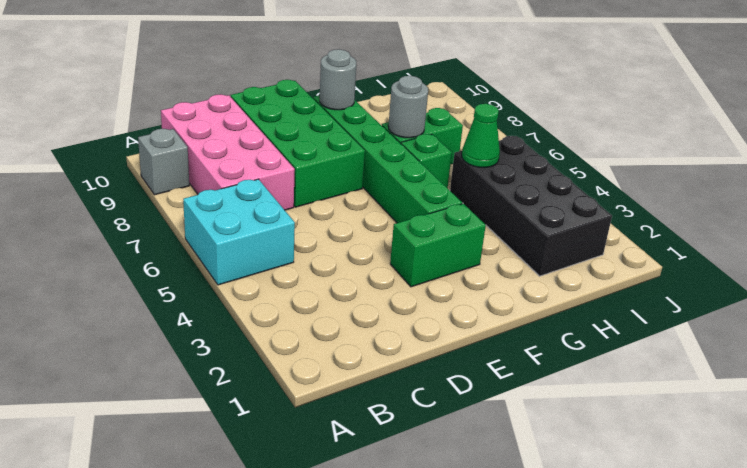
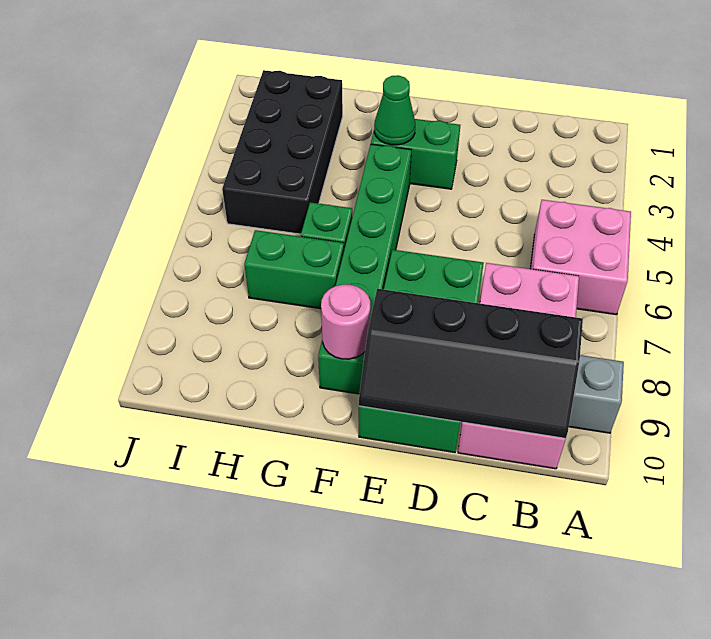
cyan 2x2 brick [183,179,295,285] -> pink 2x2 brick [531,200,631,315]
none -> black 2x4 slope [359,289,583,439]
grey 1x1 round brick [320,49,356,110] -> pink 1x1 round brick [321,285,370,359]
grey 1x1 round brick [388,76,428,138] -> none
green 1x1 cone [462,104,500,168] -> green 1x1 cone moved to [374,75,415,145]

